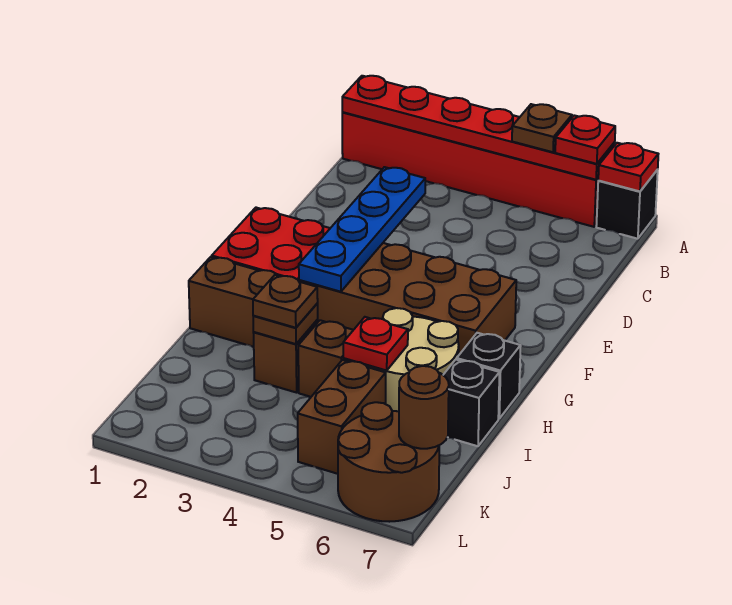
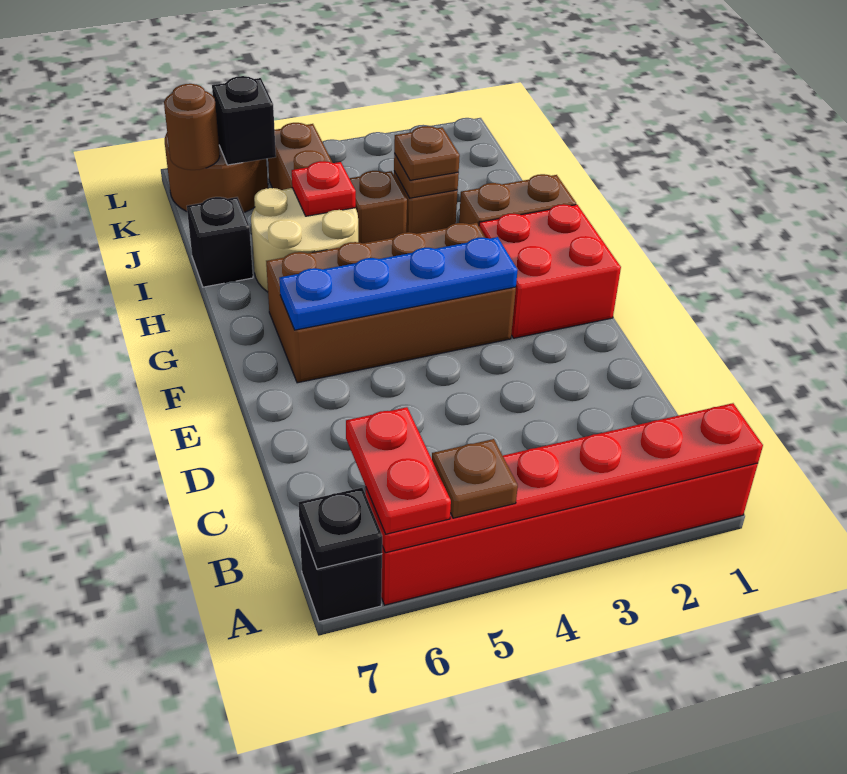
red 1x1 plate [555,115,615,164] -> red 1x2 plate [346,407,451,534]
red 1x1 plate [598,143,658,191] -> black 1x1 plate [298,488,382,569]
blue 1x4 plate [299,167,425,292] -> blue 1x4 plate turned to [279,237,518,330]
black 1x1 brick [457,333,521,419] -> black 1x1 brick moved to [212,76,276,165]

